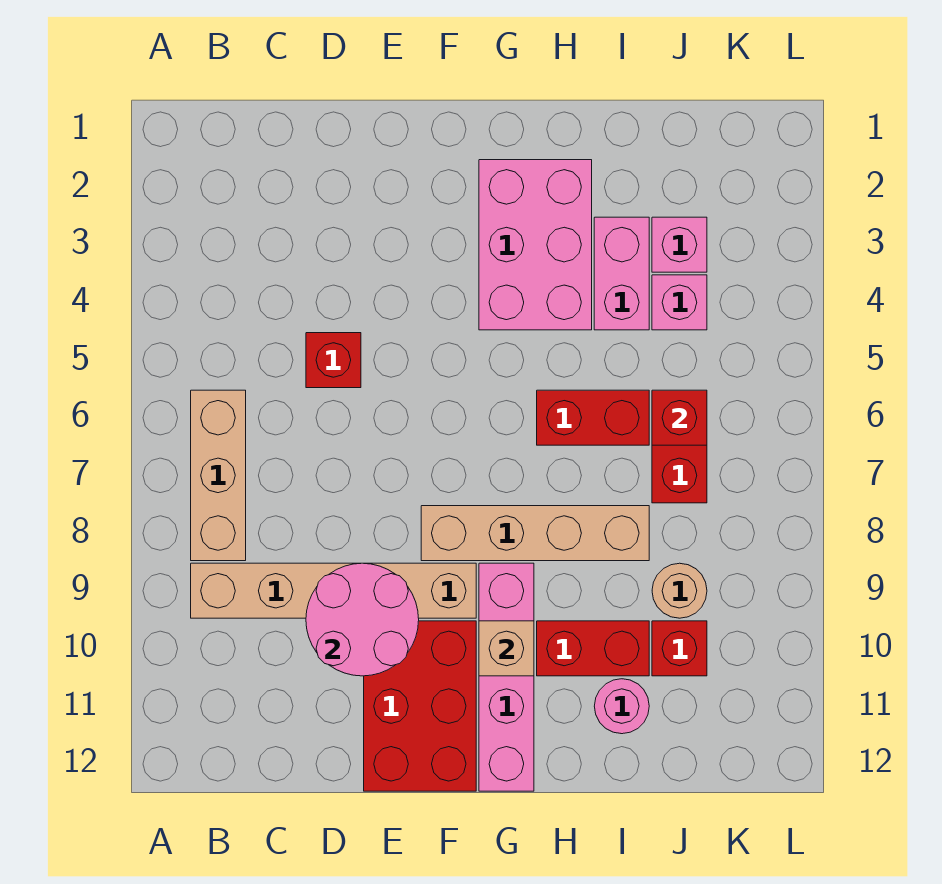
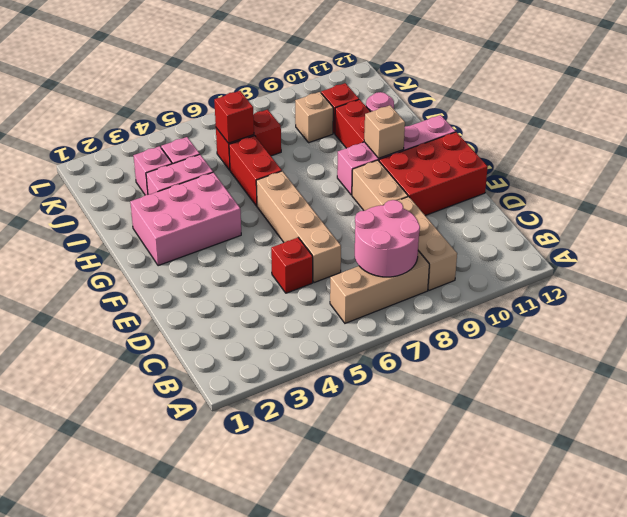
pink 2x2 round brick [306,563,419,676] -> pink 2x2 round brick moved to [355,200,420,277]
tan 1x4 brick [421,506,649,561] -> tan 1x4 brick moved to [256,171,341,283]
tan 1x1 round brick [652,563,707,618] -> tan 1x1 brick [295,92,333,143]

